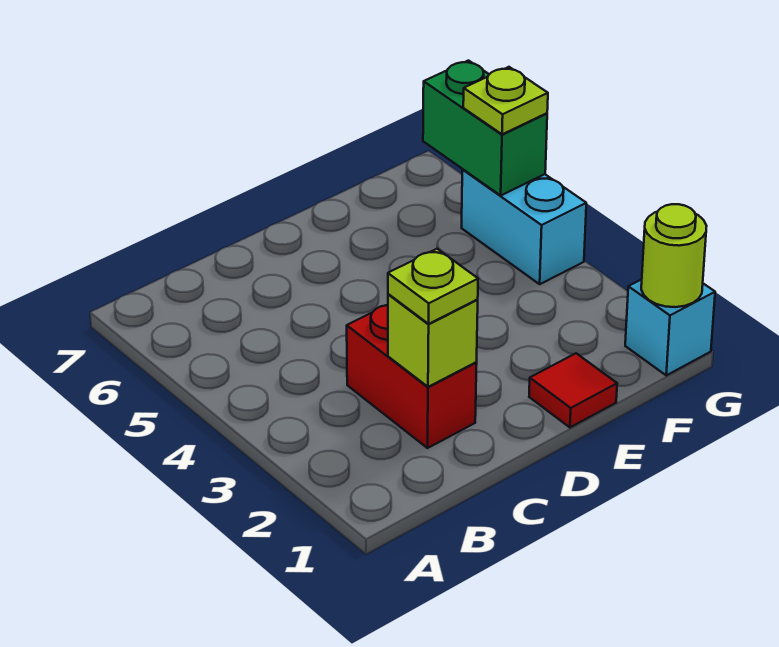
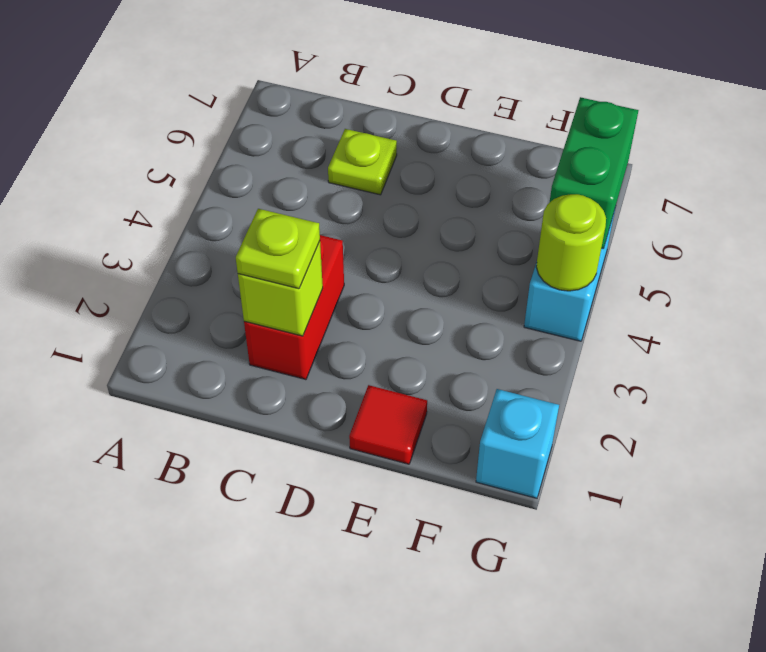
lime 1x1 round brick [641,204,707,307] -> lime 1x1 round brick moved to [536,194,606,291]
lime 1x1 plate [463,67,548,134] -> lime 1x1 plate moved to [328,129,397,195]

